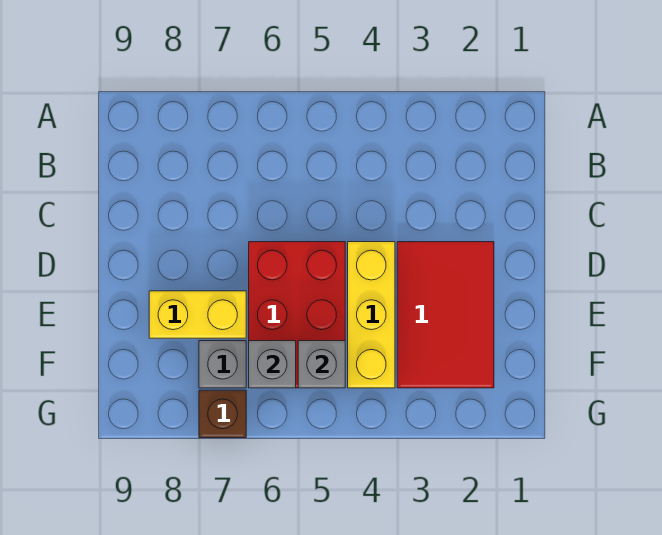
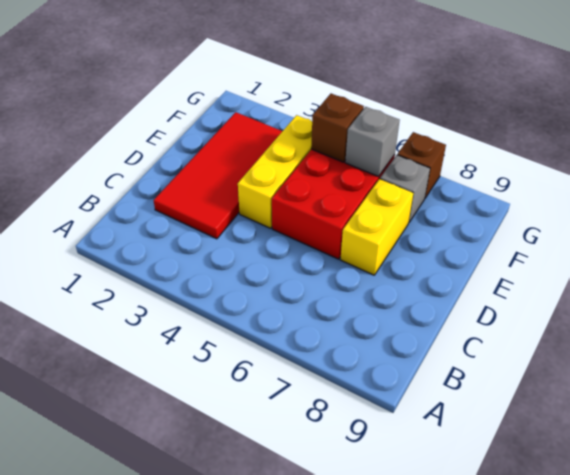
red 2x3 tile [397,242,494,388] -> red 2x4 tile [154,112,282,239]
yellow 1x2 brick [149,291,246,338] -> yellow 1x2 brick turned to [340,179,413,275]
grey 1x1 brick [298,341,345,388] -> brown 1x1 brick [311,94,364,162]

